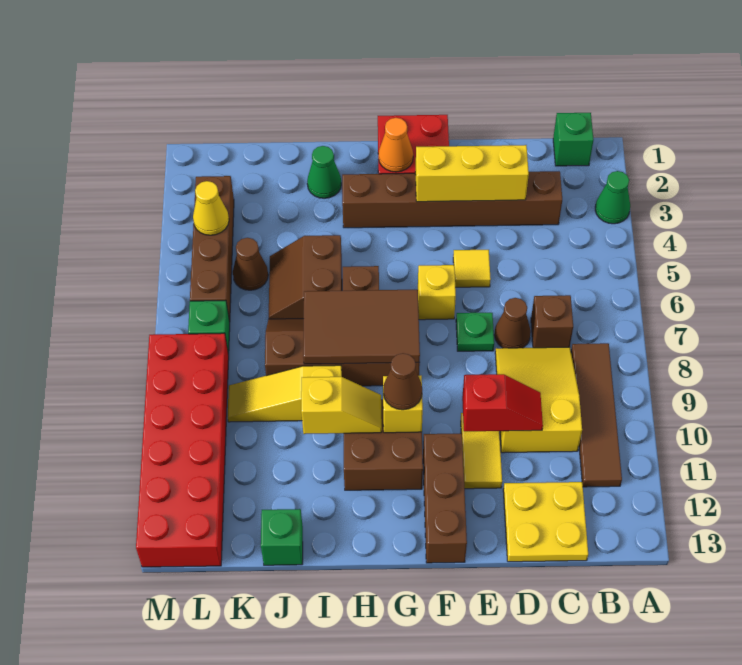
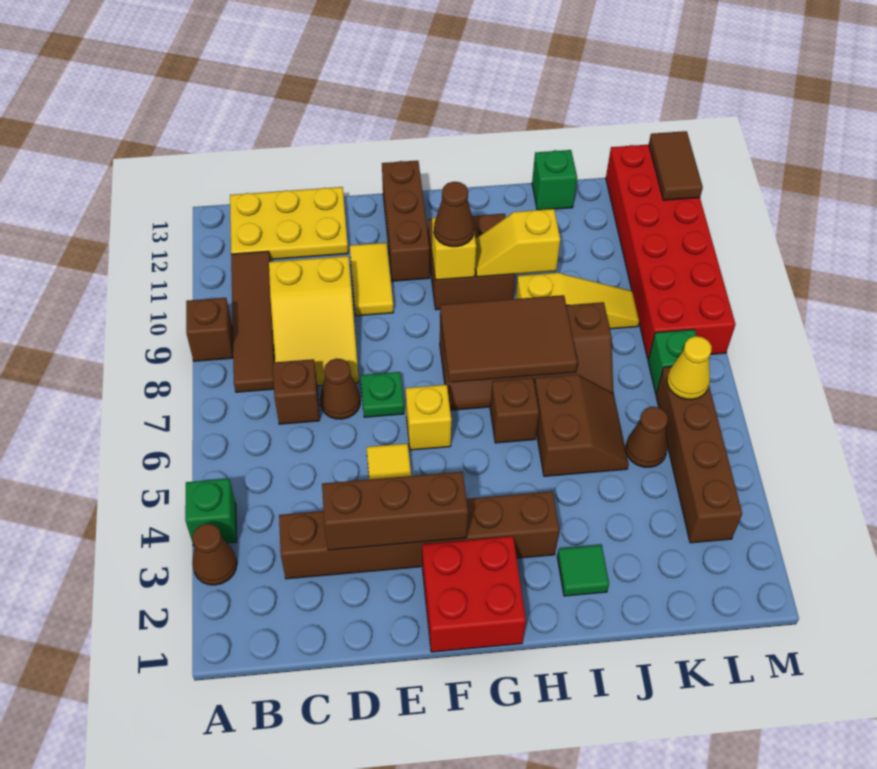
green 1x1 cone [595,171,630,224] -> brown 1x1 cone [192,524,237,585]
none -> brown 1x1 brick [186,298,233,361]
green 1x1 brick [553,113,594,166] -> green 1x1 brick moved to [185,479,237,546]
yellow 2x2 plate [503,482,588,562] -> yellow 2x3 plate [230,187,348,260]
yellow 1x3 brick [415,145,529,202] -> brown 1x3 brick [322,472,468,550]
red 1x2 slope [462,374,543,431] -> none
orange 1x1 cone [379,118,413,172] -> none
green 1x1 cone [307,146,341,198] -> green 1x1 tile [557,545,609,596]
yellow 1x1 cone [193,181,229,235] -> yellow 1x1 cone moved to [667,336,712,400]
none -> brown 1x2 tile [649,131,703,200]

